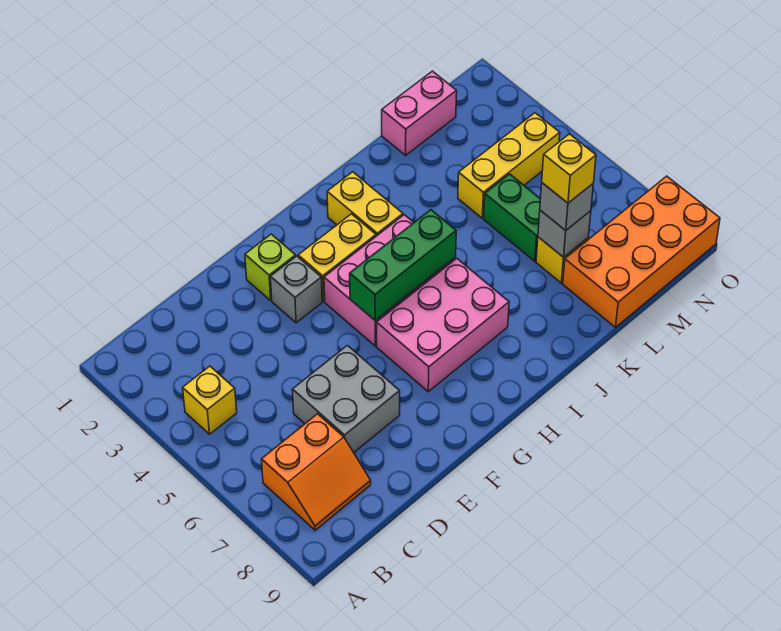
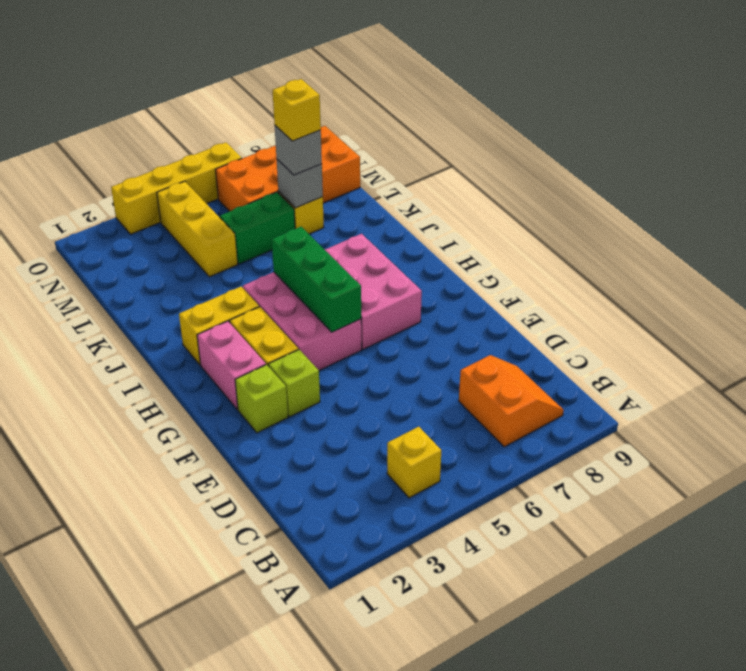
grey 2x2 brick [292,345,400,452] -> none
grey 1x1 brick [271,256,322,323] -> lime 1x1 brick [268,350,320,417]
pink 1x2 brick [382,71,457,155] -> pink 1x2 brick moved to [197,321,266,409]
orange 2x4 brick [563,176,720,327] -> orange 2x4 brick turned to [215,126,360,211]
none -> yellow 1x4 brick [111,142,242,234]

